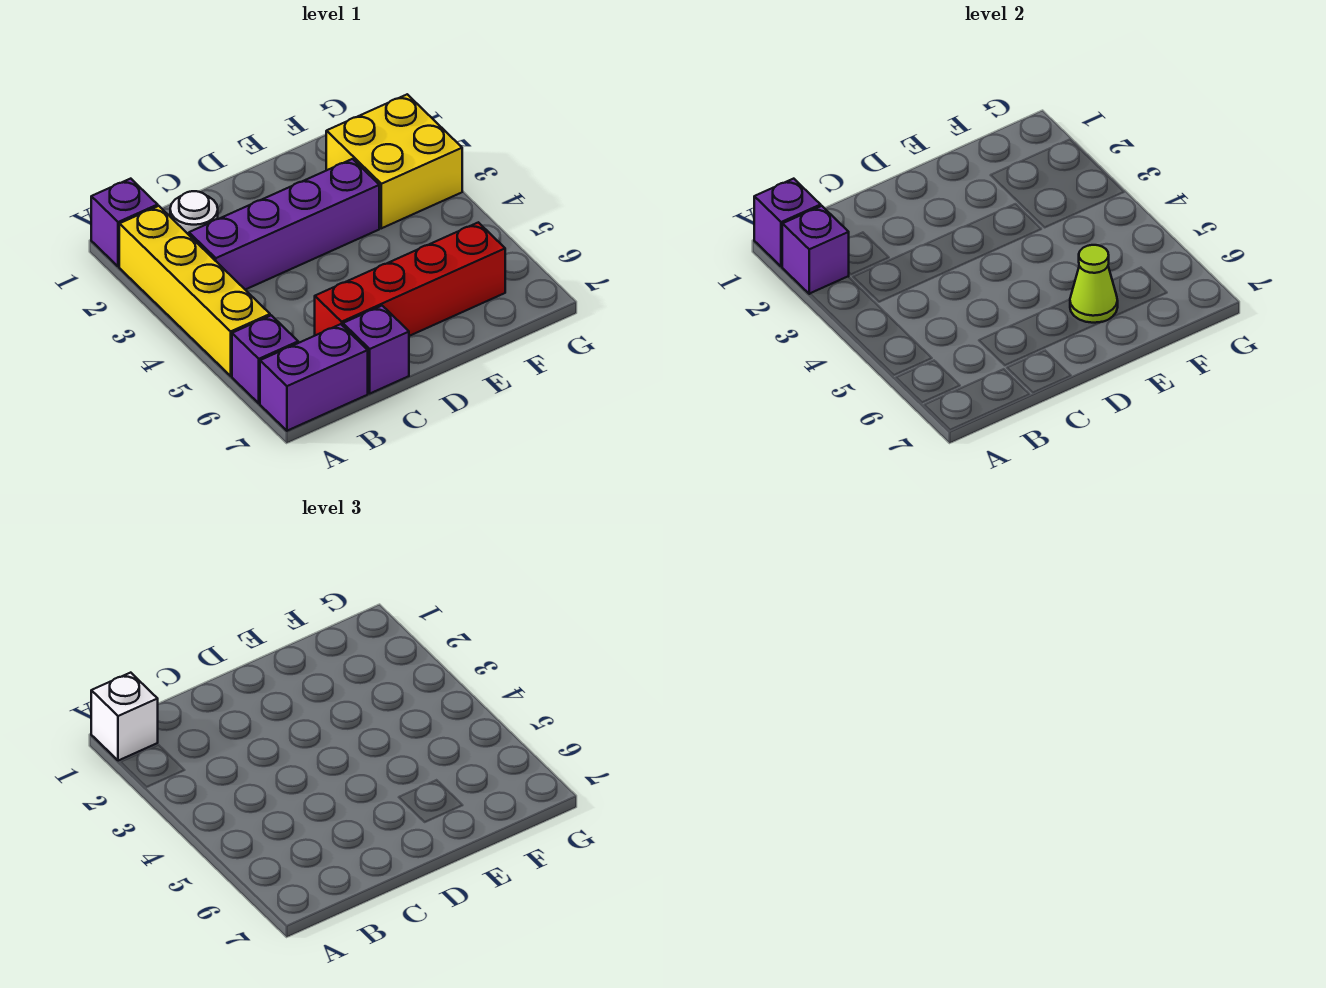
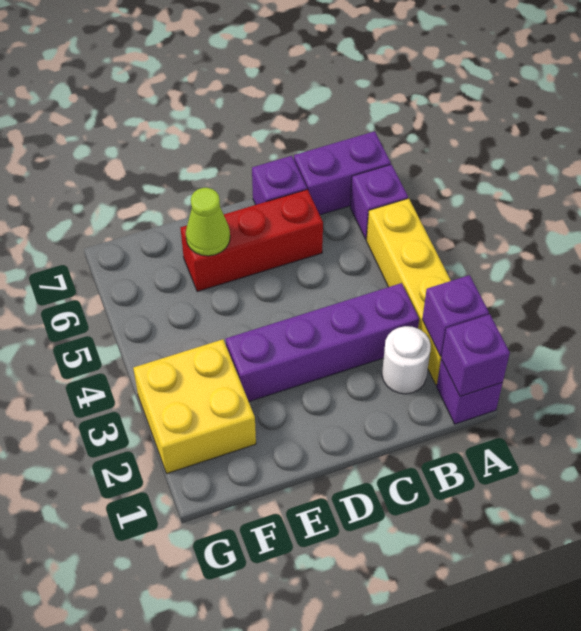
white 1x1 brick [91,673,158,761] -> none
red 1x4 brick [315,222,505,336] -> red 1x3 brick [181,189,323,292]

